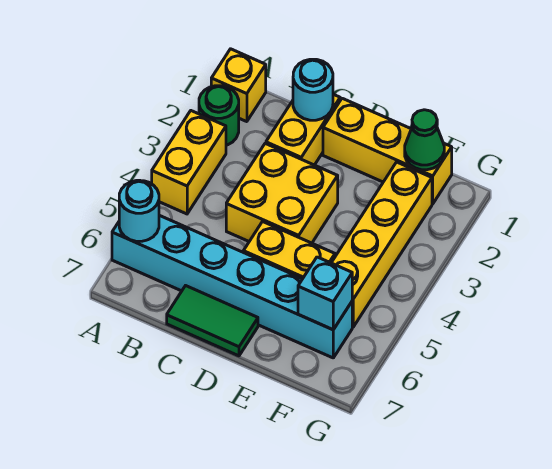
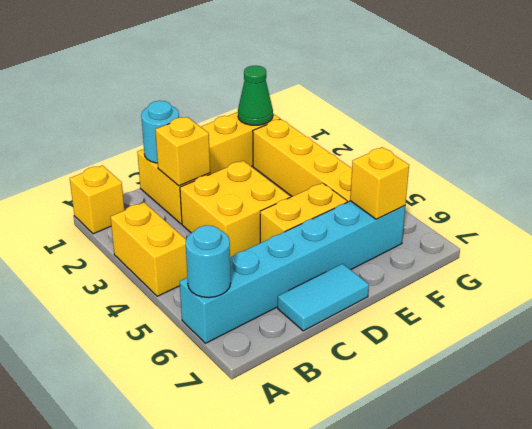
green 1x1 round brick [199,86,239,145] -> none
none -> yellow 1x1 brick [155,117,210,186]
green 1x2 tile [167,286,258,356] -> cyan 1x2 tile [278,264,369,331]
cyan 1x1 brick [298,257,352,330] -> yellow 1x1 brick [350,147,409,219]

